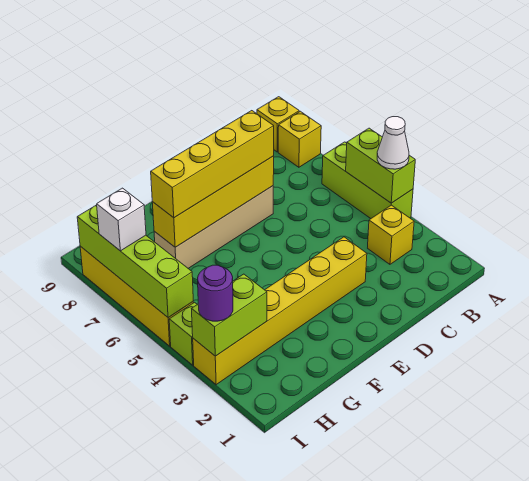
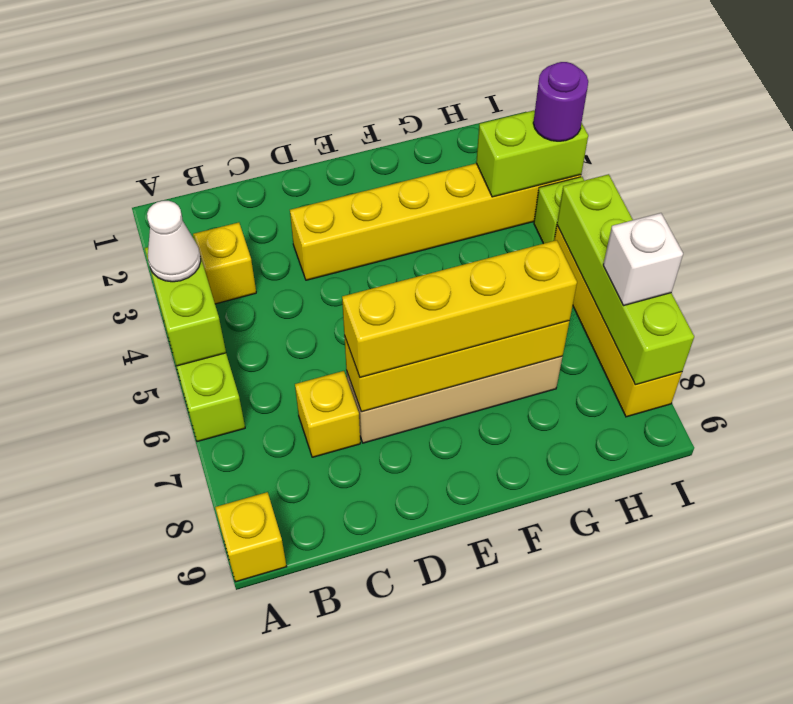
yellow 1x1 brick [278,111,321,167] -> yellow 1x1 brick moved to [295,371,360,457]

